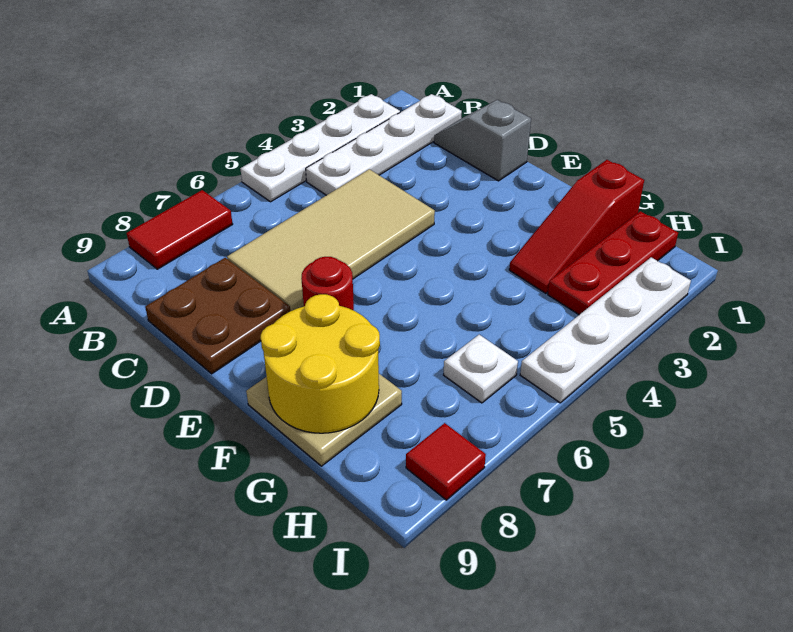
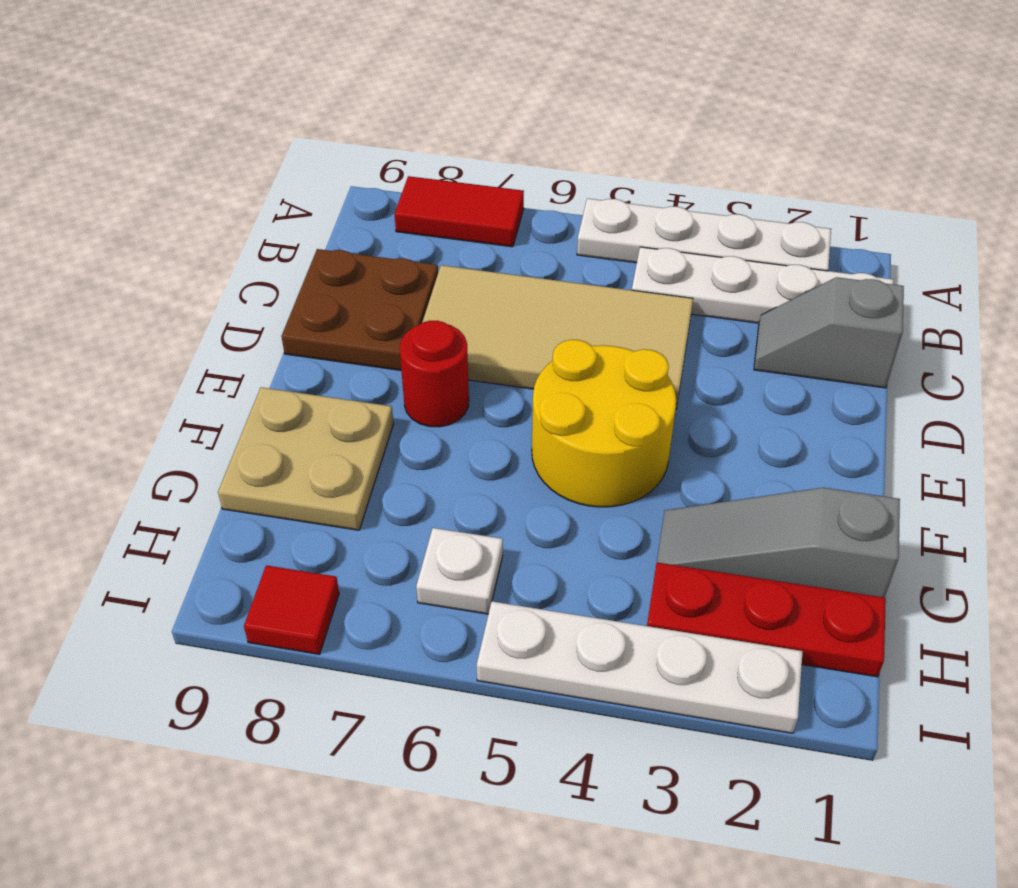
grey 1x2 slope [434,100,531,181] -> grey 1x2 slope turned to [754,277,904,388]
yellow 2x2 round brick [261,294,380,433] -> yellow 2x2 round brick moved to [532,340,676,507]
red 1x3 slope [509,160,644,293] -> grey 1x3 slope [657,488,900,597]

